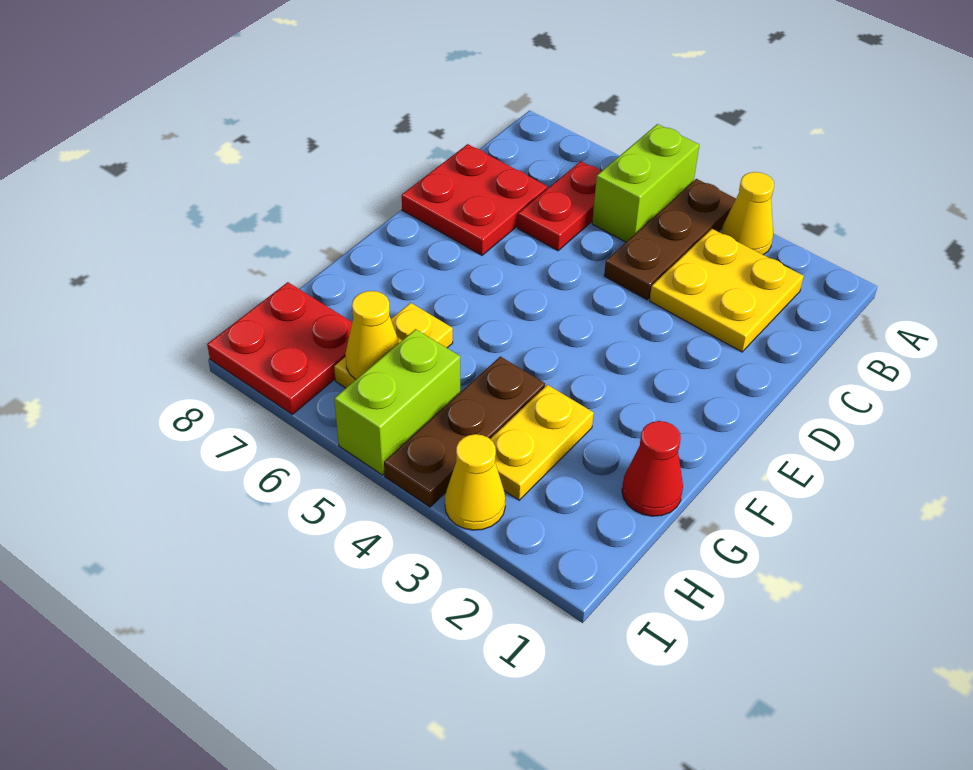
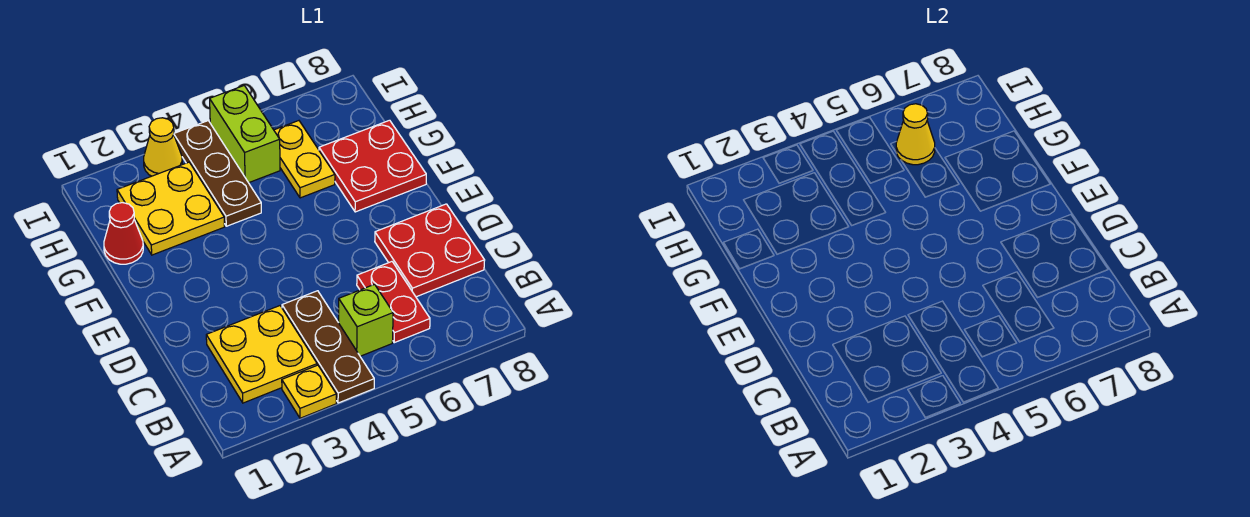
yellow 1x1 cone [721,172,774,255] -> yellow 1x1 plate [282,365,336,418]
lime 1x2 brick [592,124,699,242] -> lime 1x1 brick [339,284,393,356]
yellow 1x2 plate [490,385,594,500] -> yellow 2x2 plate [117,162,225,255]
red 2x2 plate [207,282,352,414] -> red 2x2 plate moved to [319,120,426,212]

